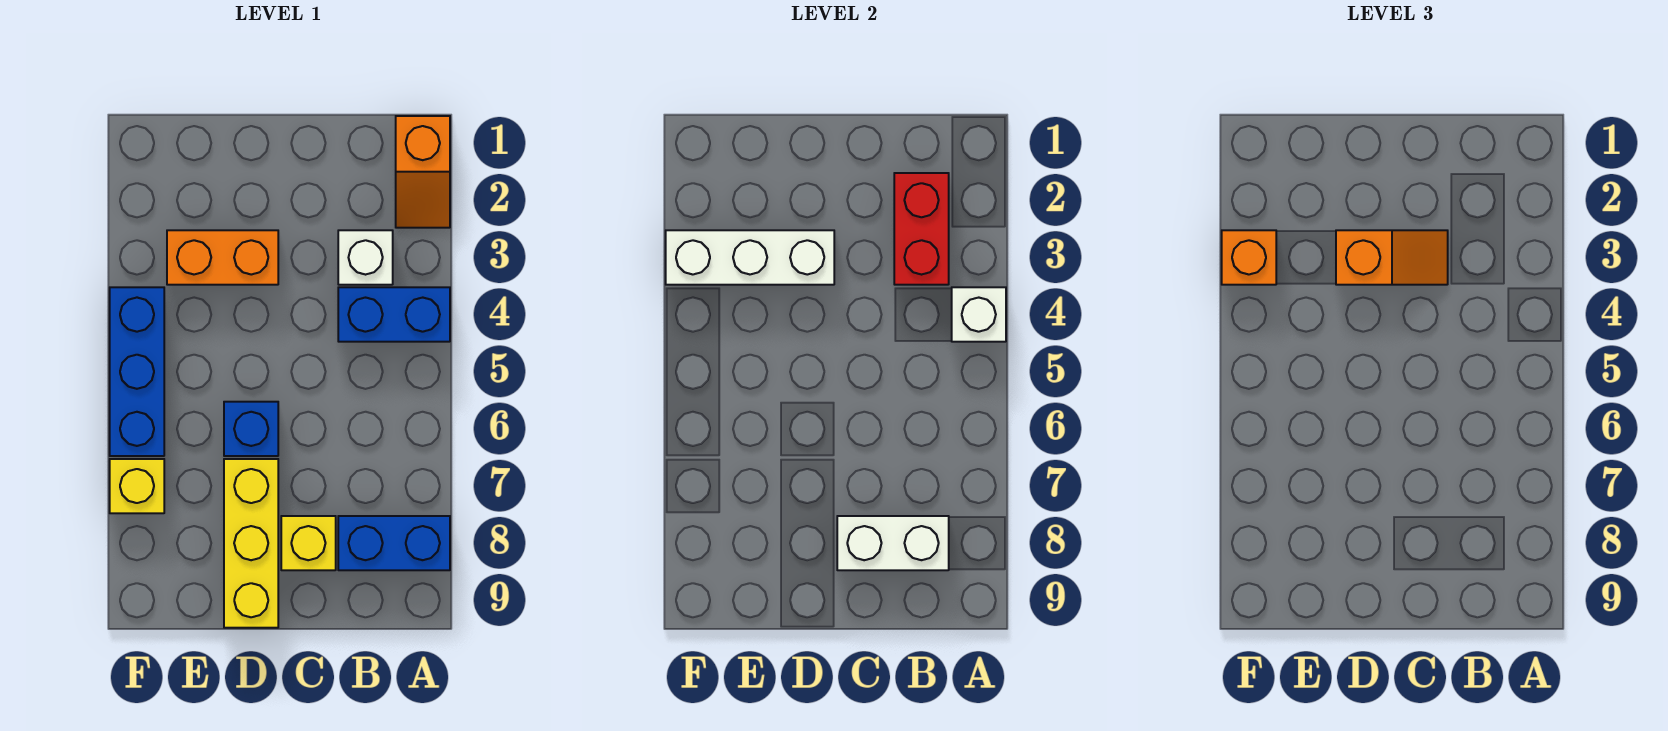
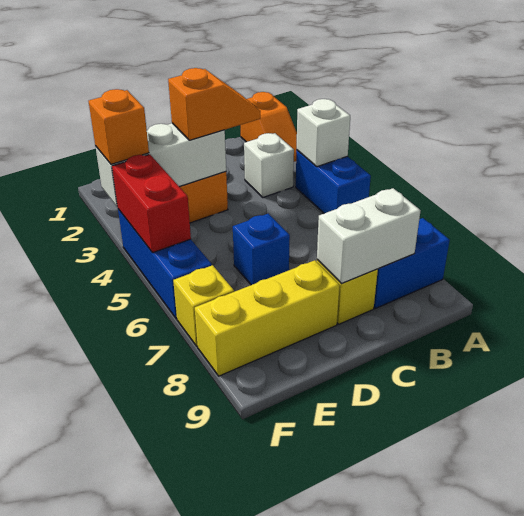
blue 1x2 brick [338,287,450,342] -> blue 1x2 brick turned to [296,150,371,213]
red 1x2 brick [894,173,949,285] -> red 1x2 brick moved to [112,154,191,253]
yellow 1x3 brick [224,459,278,628] -> yellow 1x3 brick turned to [195,260,340,376]

